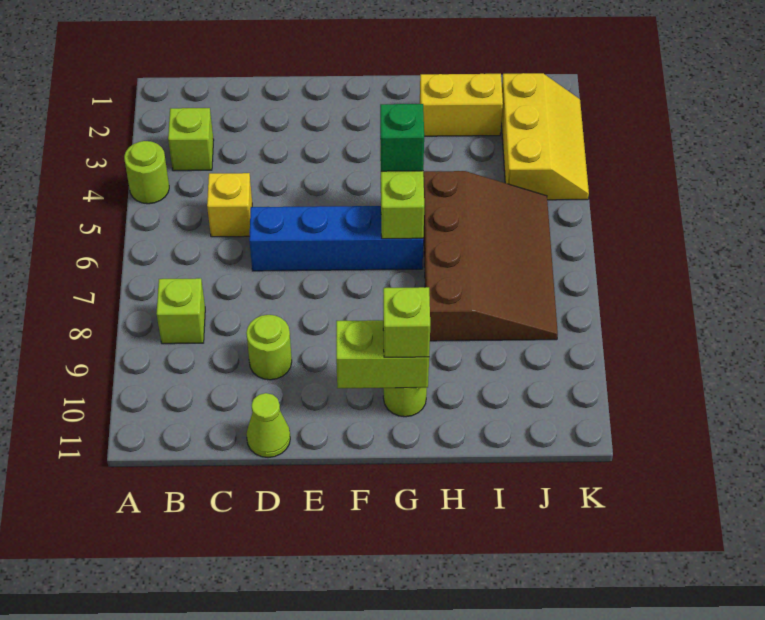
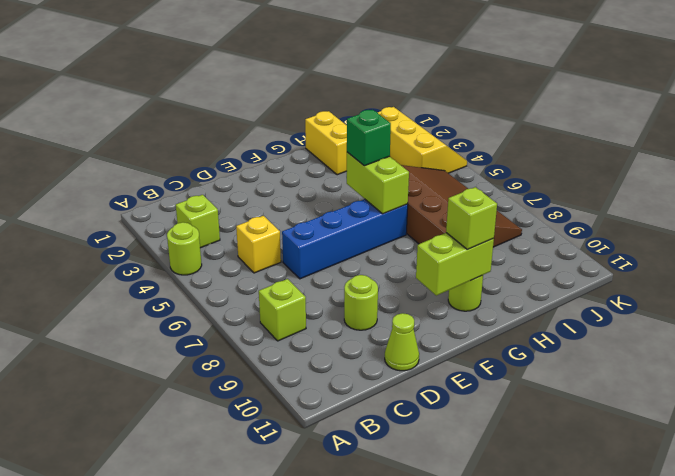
yellow 1x2 brick [420,74,503,136] -> yellow 1x2 brick turned to [305,111,347,175]

